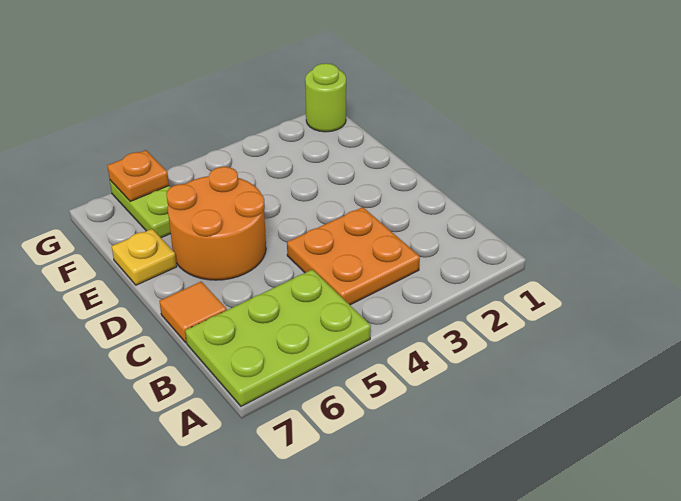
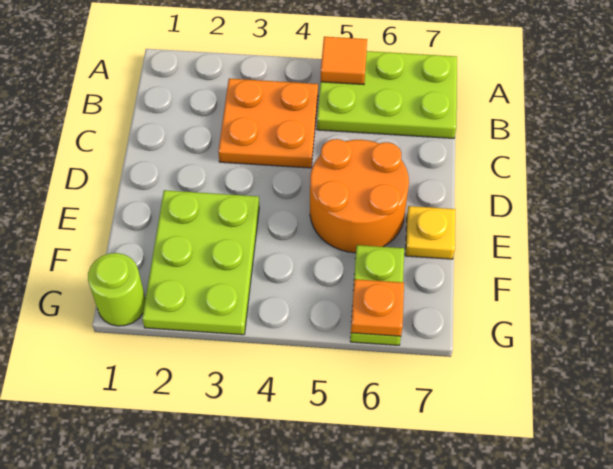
orange 1x1 tile [159,282,227,343] -> orange 1x1 tile moved to [321,37,367,85]
none -> lime 2x3 plate [142,190,259,335]

